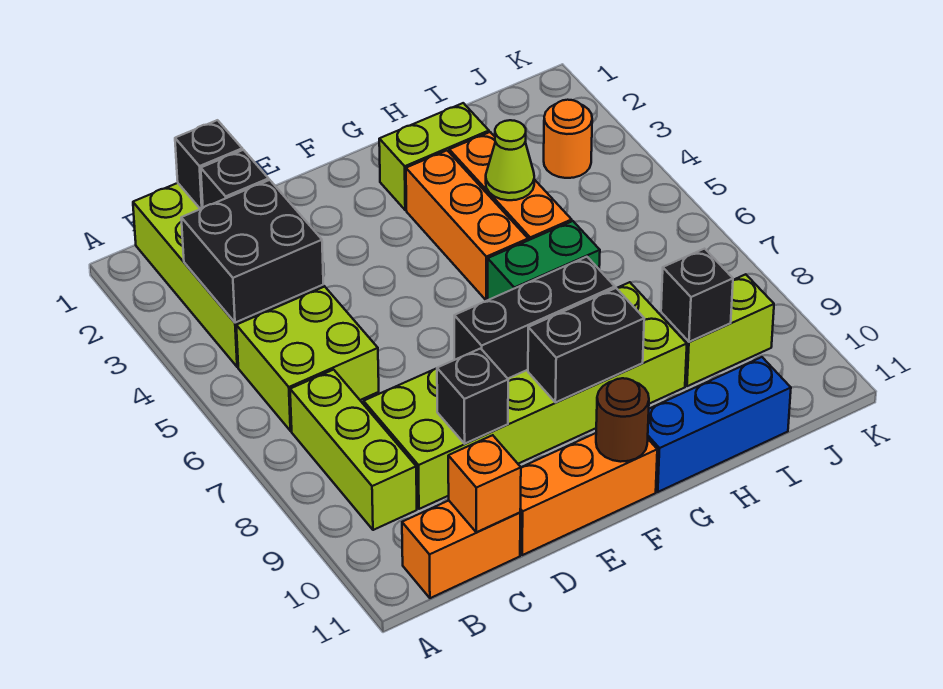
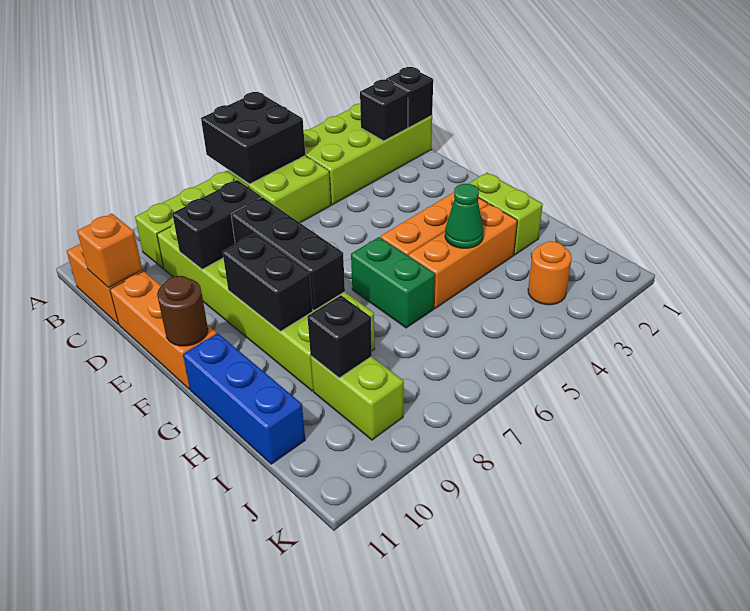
black 2x2 brick [181,180,323,323] -> black 2x2 brick moved to [201,92,305,184]
black 1x1 brick [437,348,508,444] -> black 1x2 brick [172,180,261,269]
lime 1x1 cone [486,120,534,200] -> green 1x1 cone [445,184,483,248]

